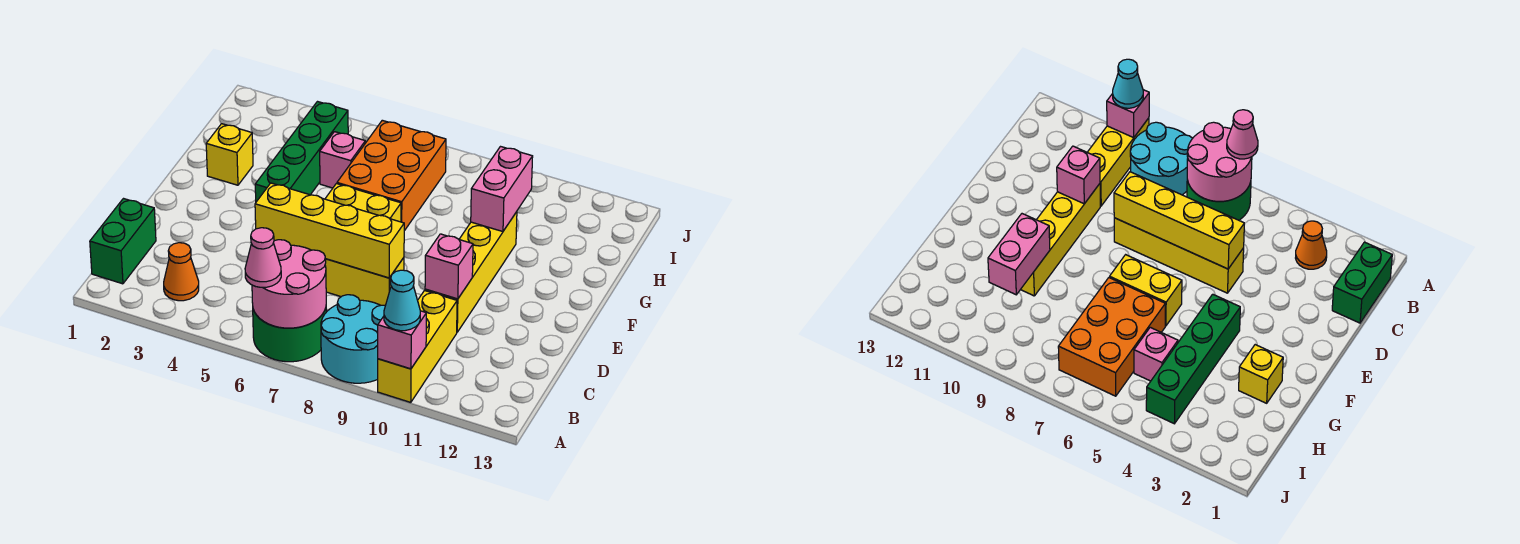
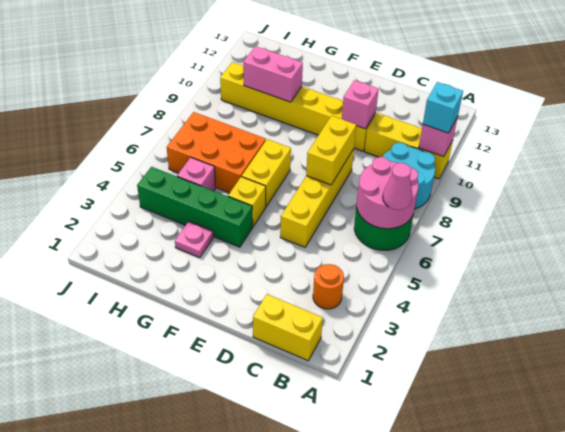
cyan 1x1 cone [384,270,420,331] -> cyan 1x1 brick [423,82,463,133]
green 1x2 brick [90,199,156,284] -> yellow 1x2 brick [253,294,323,361]
orange 1x1 cone [164,243,199,301] -> orange 1x1 round brick [313,264,344,309]
yellow 1x4 brick [255,183,404,278] -> yellow 1x2 brick [306,116,356,185]
yellow 1x4 brick [425,212,517,332] -> yellow 1x6 brick [220,62,376,151]
yellow 1x1 brick [206,124,253,185] -> yellow 1x1 brick moved to [228,177,266,226]
none -> pink 1x1 plate [175,221,213,258]

